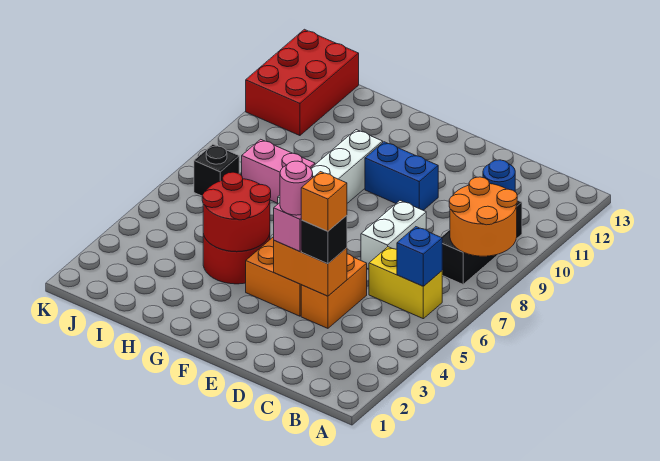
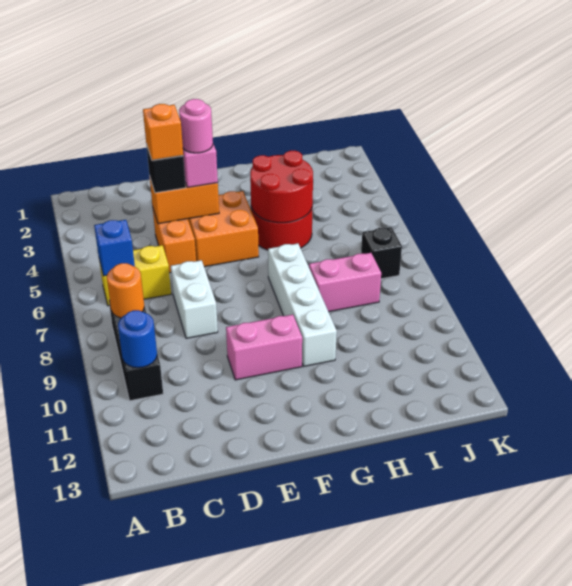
orange 2x2 round brick [449,177,517,256] -> orange 1x1 round brick [107,263,144,318]
blue 1x2 brick [365,142,438,210] -> pink 1x2 brick [226,315,302,380]
red 2x3 brick [246,29,359,136] -> none

